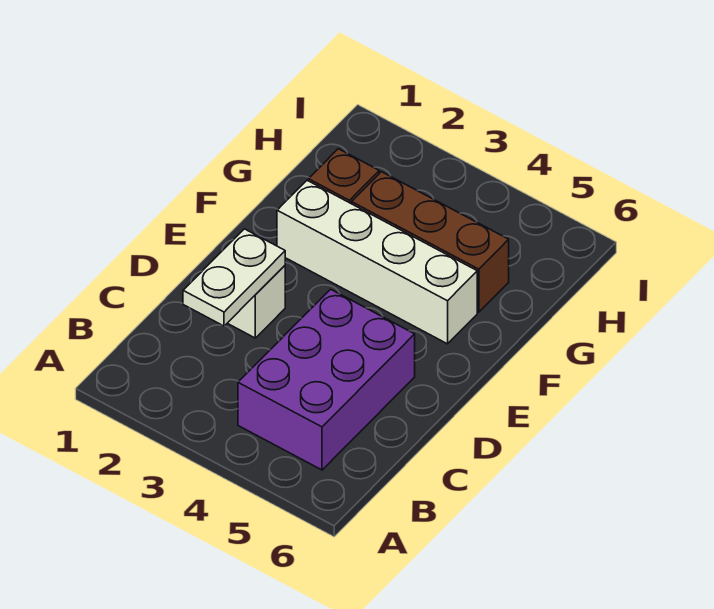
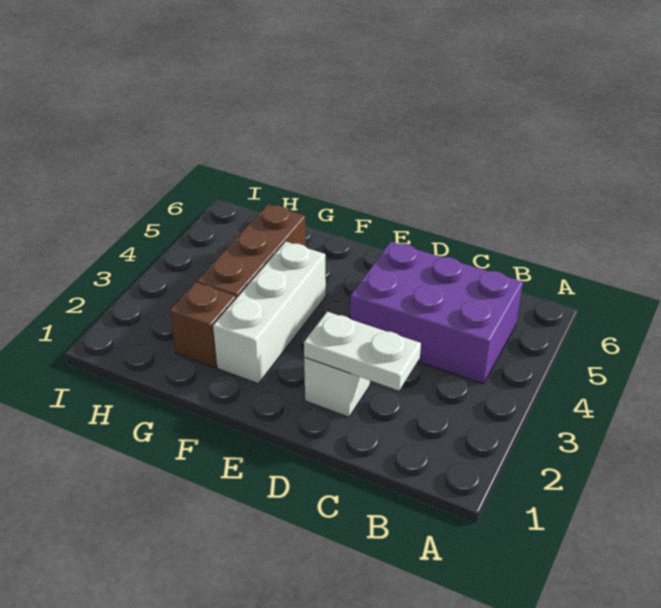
white 1x4 brick [277,180,477,344] -> white 1x3 brick [213,242,326,383]

